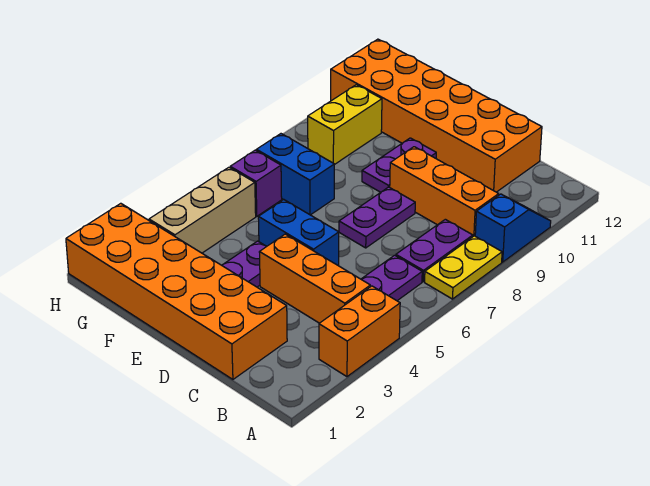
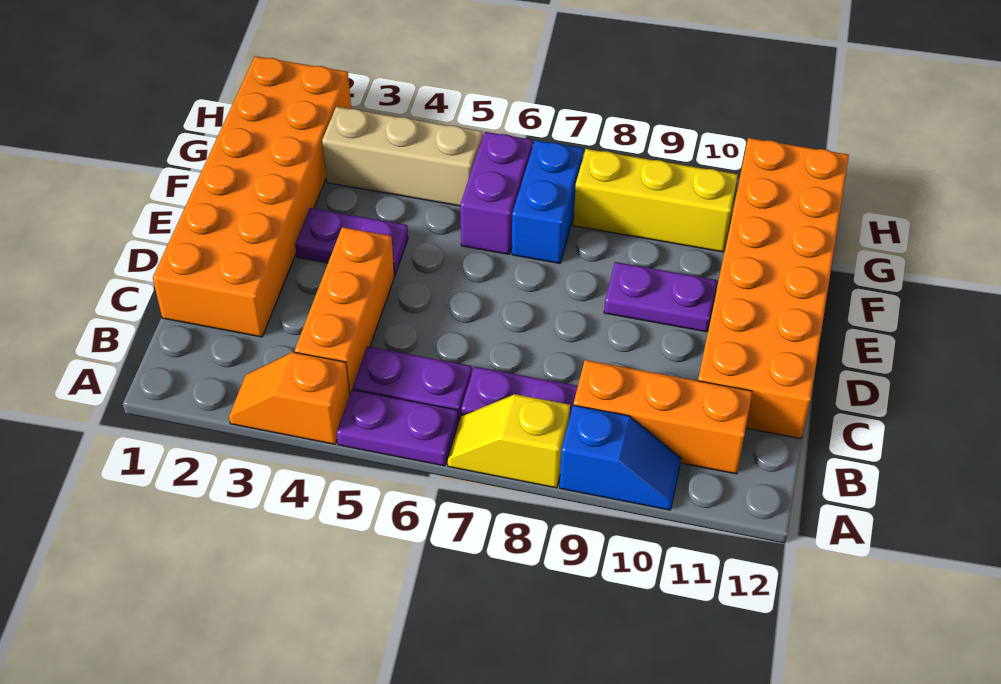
orange 1x2 brick [319,286,400,377] -> orange 1x2 slope [229,352,350,444]
yellow 1x2 plate [425,236,502,299] -> yellow 1x2 slope [448,394,570,488]
orange 1x3 brick [390,147,499,236] -> orange 1x3 brick turned to [573,360,752,474]
blue 1x2 brick [258,200,339,266] -> none
purple 1x2 plate [339,187,415,248] -> purple 1x2 plate moved to [337,390,458,466]
purple 1x1 brick [230,150,282,216] -> purple 1x2 brick [460,132,532,254]
yellow 1x2 brick [308,85,382,165] -> yellow 1x3 brick [574,149,738,252]

